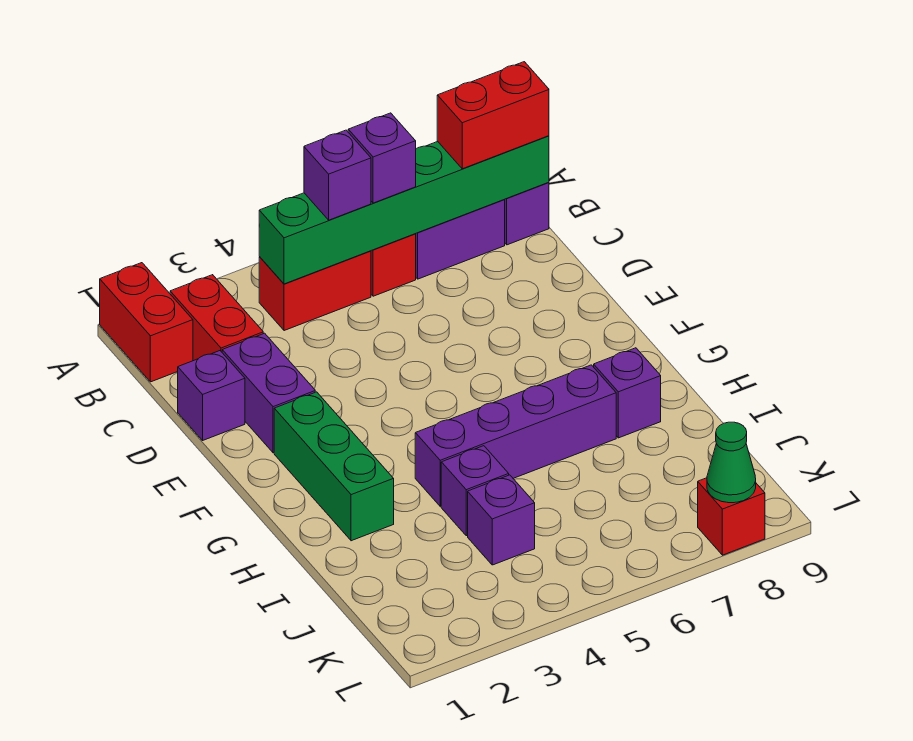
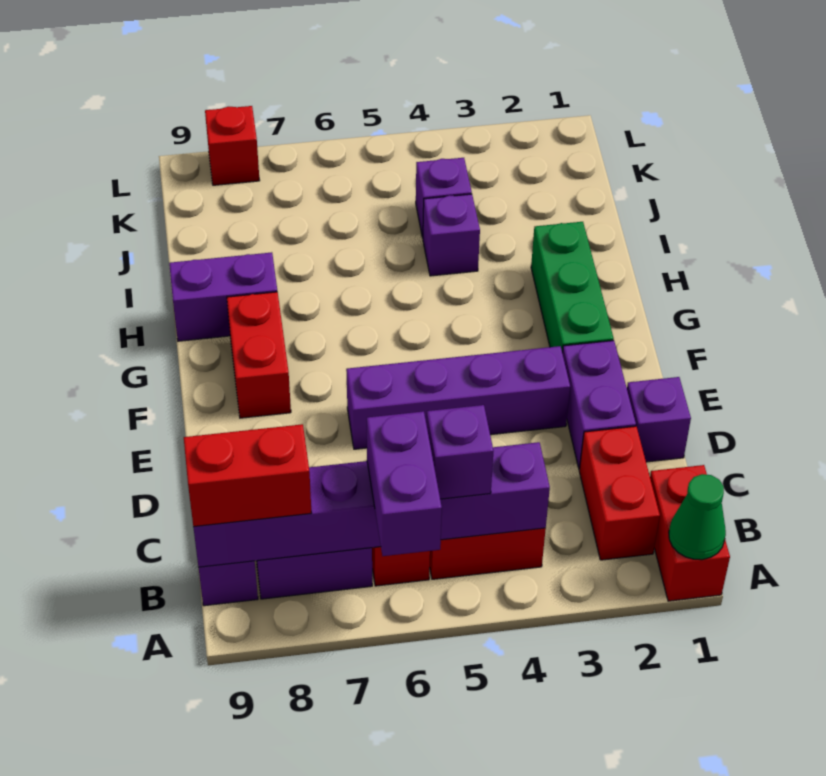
green 1x6 brick [259,136,549,284] -> purple 1x6 brick [193,442,550,567]
purple 1x1 brick [348,113,416,203] -> purple 1x2 brick [367,411,442,556]
none -> red 1x2 brick [227,292,291,418]
purple 1x4 brick [415,365,616,506] -> purple 1x4 brick moved to [346,346,570,449]
purple 1x1 brick [594,348,661,438] -> purple 1x2 brick [169,252,277,341]
green 1x1 cone [707,422,756,503] -> green 1x1 cone moved to [669,474,726,560]

